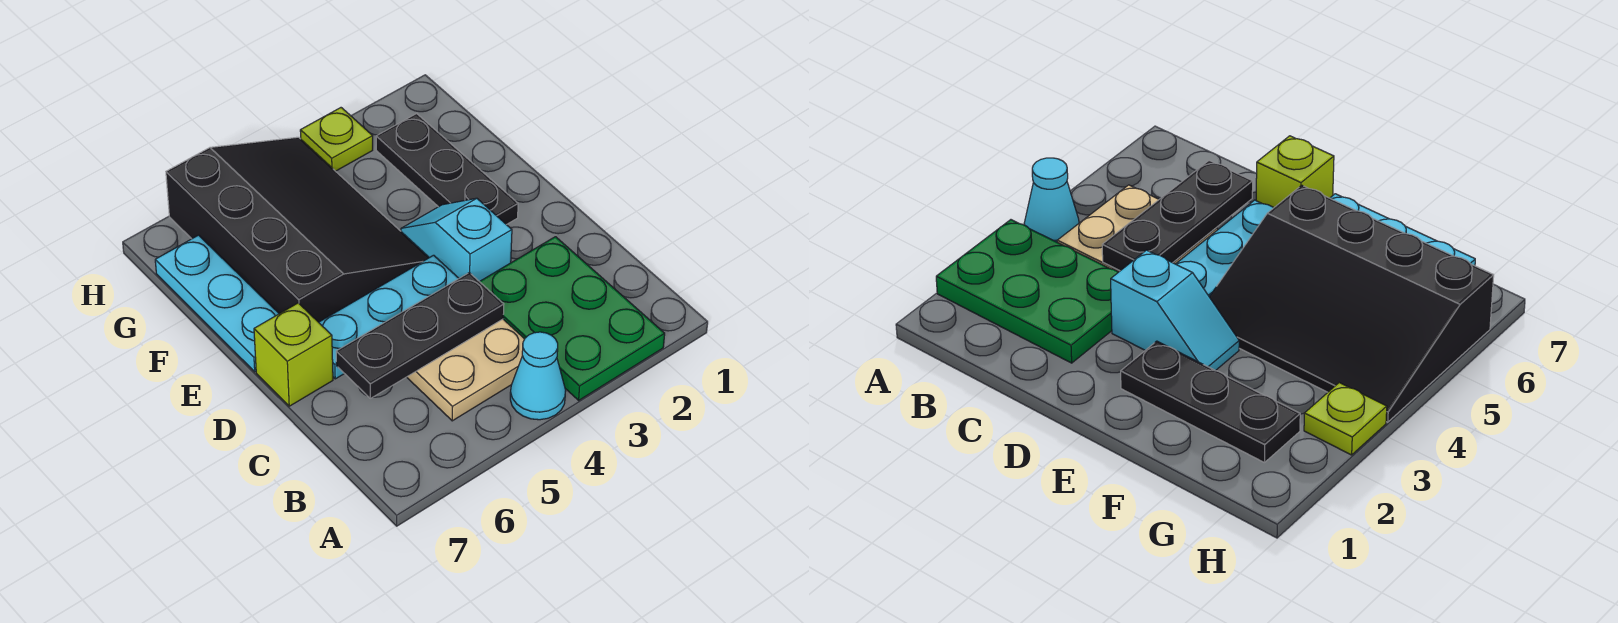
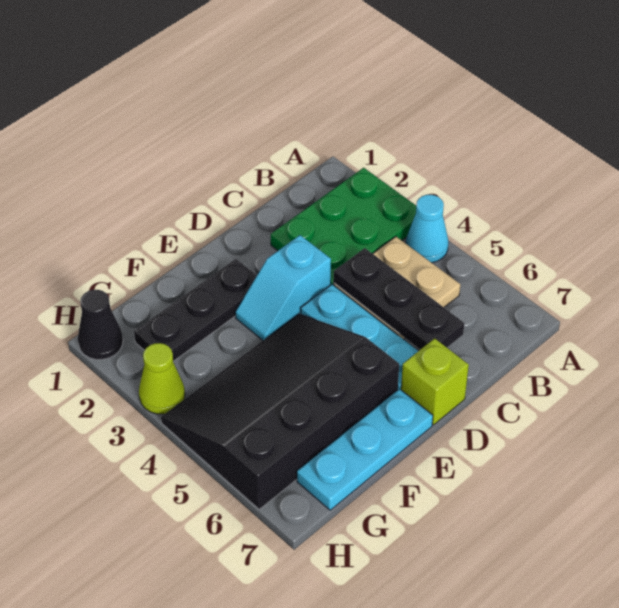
none -> black 1x1 cone [78,290,123,360]
lime 1x1 plate [300,108,373,171] -> lime 1x1 cone [139,343,185,414]

